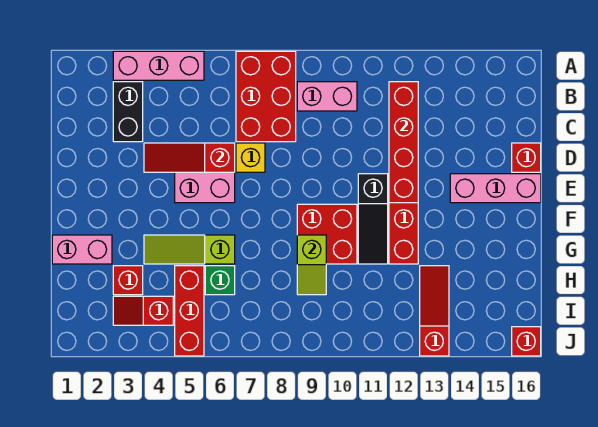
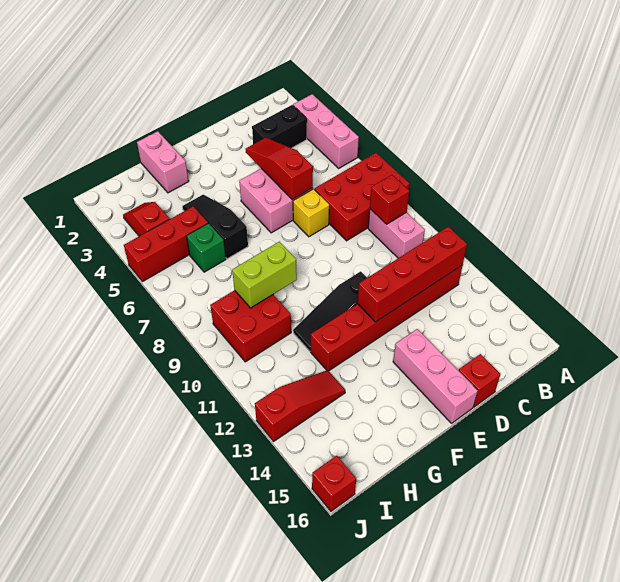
red 2x2 brick [297,204,357,264] -> red 2x2 brick moved to [210,290,291,362]
lime 1x3 slope [144,235,235,264] -> black 1x3 slope [182,195,248,259]
lime 1x2 slope [297,235,326,295] -> lime 1x2 brick [232,242,297,308]
red 1x1 brick [113,266,143,295] -> red 1x1 brick moved to [370,175,409,224]

